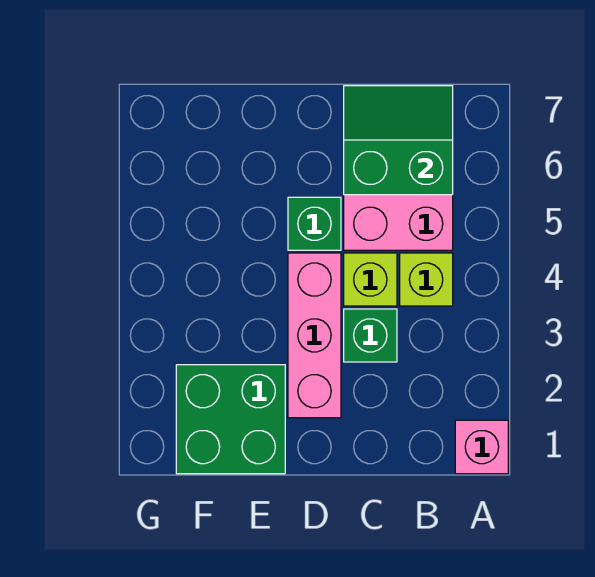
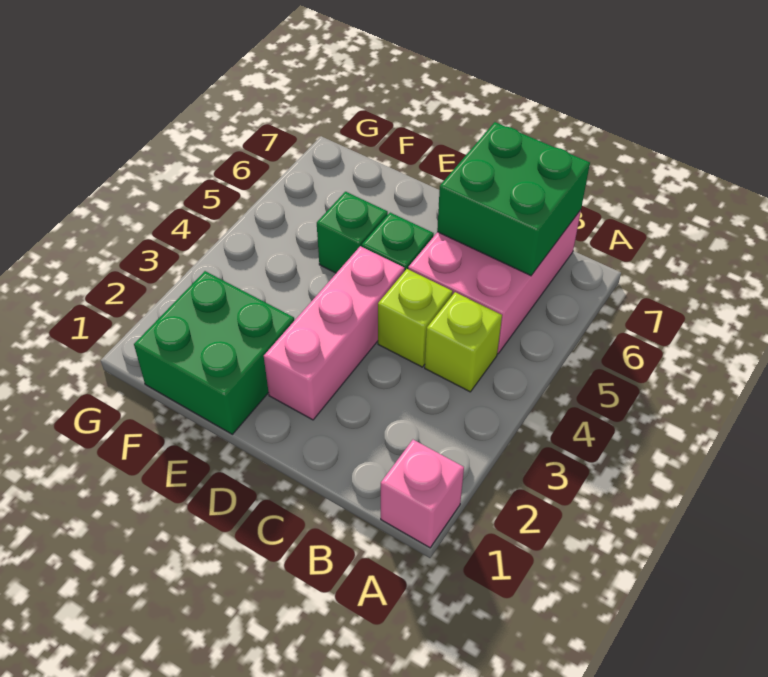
green 2x2 slope [344,86,453,195] -> green 2x2 brick [437,122,590,276]
green 1x1 brick [344,309,397,362] -> green 1x1 brick moved to [317,192,388,273]

